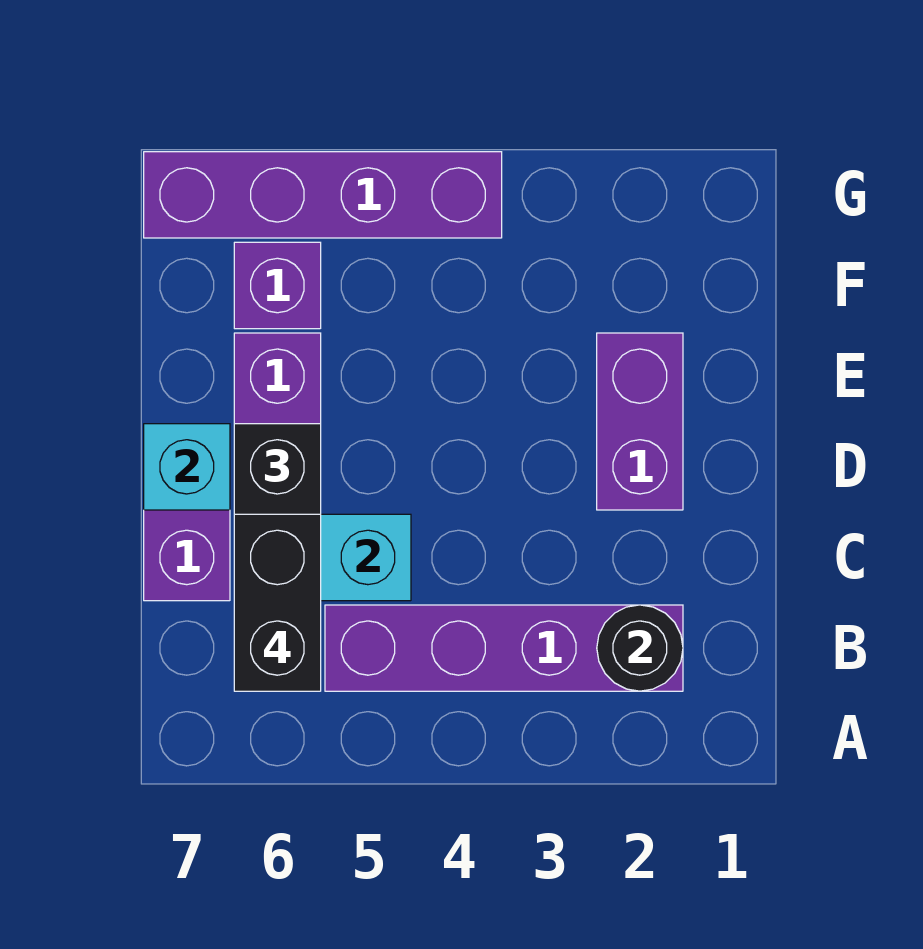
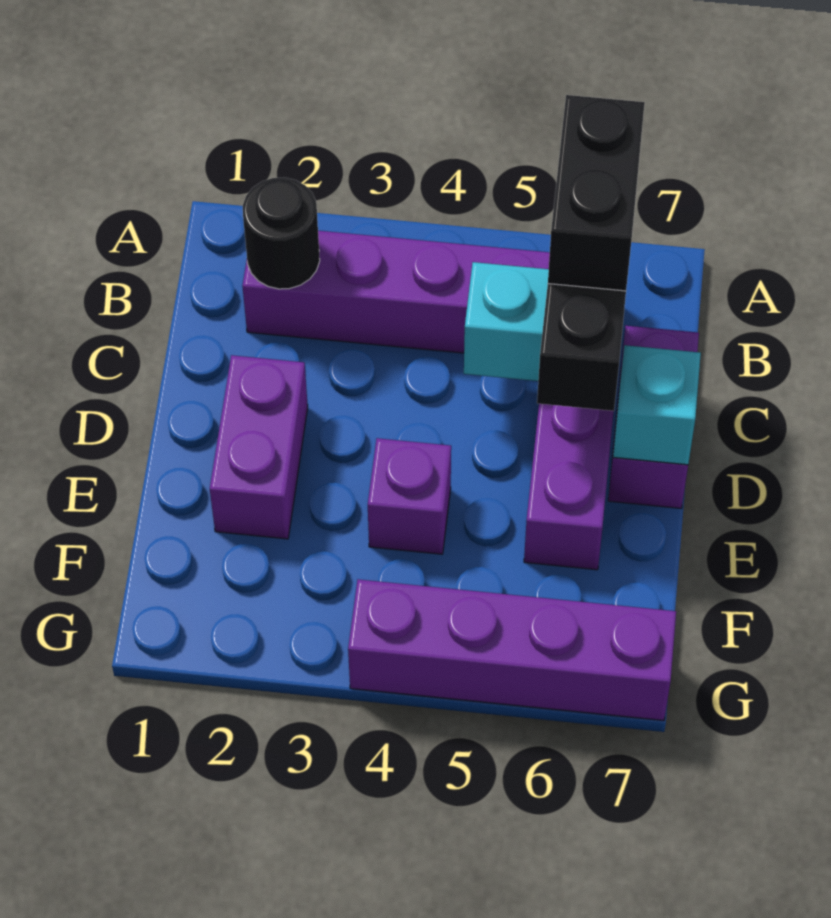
purple 1x1 brick [234,242,321,329] -> purple 1x1 brick moved to [368,438,451,554]

